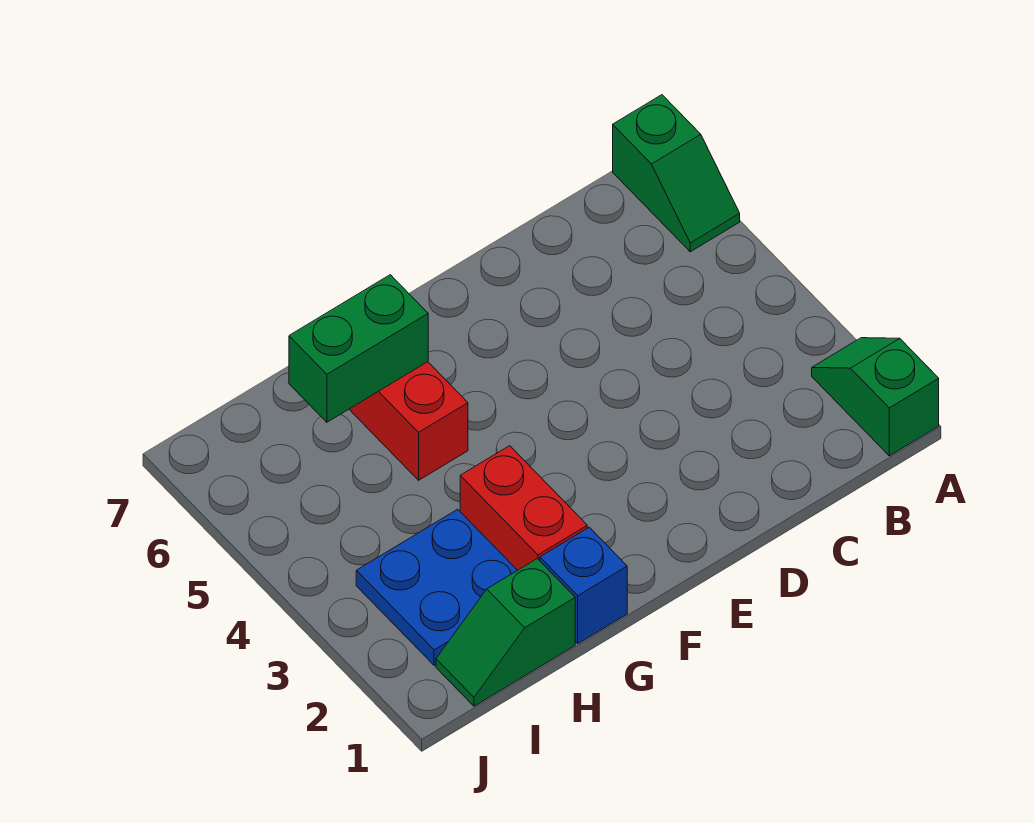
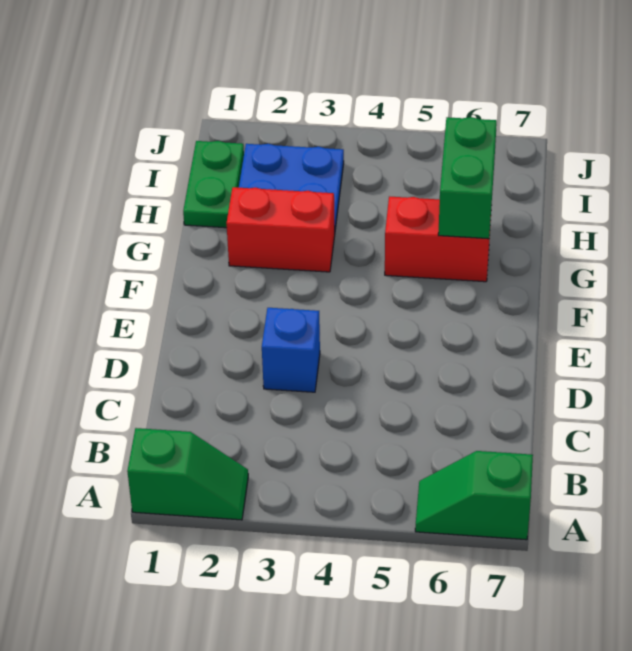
blue 1x1 brick [540,527,627,644] -> blue 1x1 brick moved to [262,308,320,392]
green 1x2 slope [436,559,575,706] -> green 1x2 plate [183,141,244,228]

